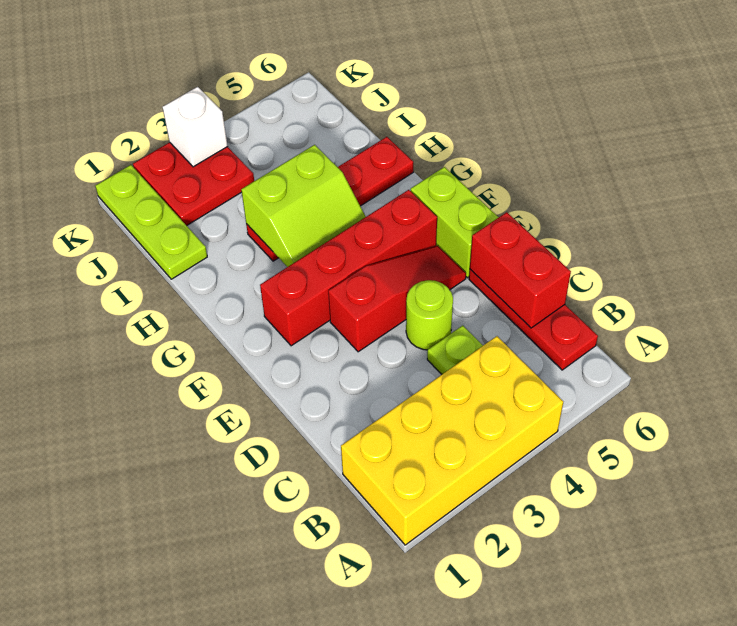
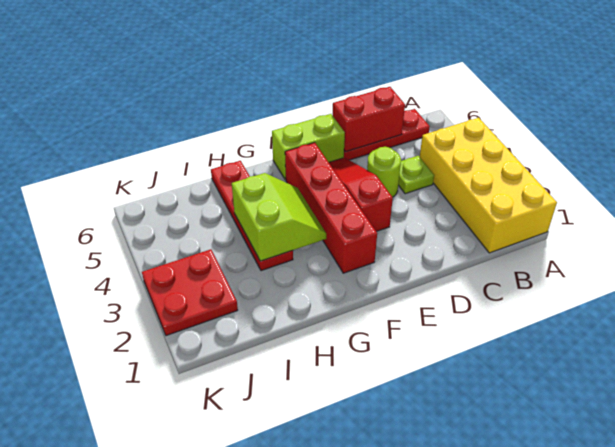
lime 1x3 plate [95,165,207,279] -> none
white 1x1 brick [163,87,228,167] -> none

